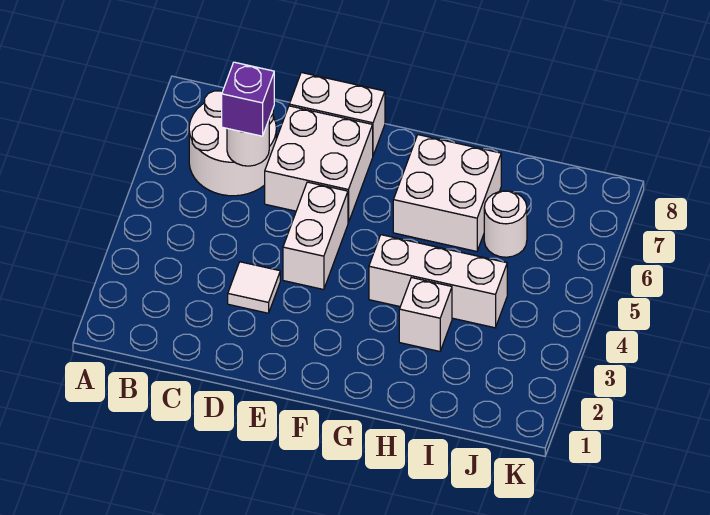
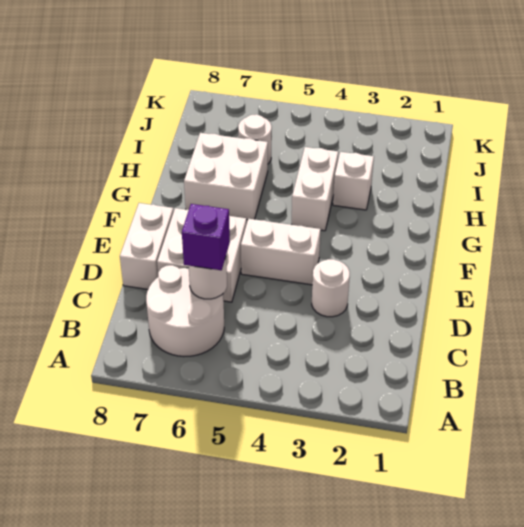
white 1x1 tile [228,262,280,313] -> white 1x1 round brick [312,259,350,317]
white 1x3 brick [369,235,507,328] -> white 1x2 brick [292,147,338,231]

